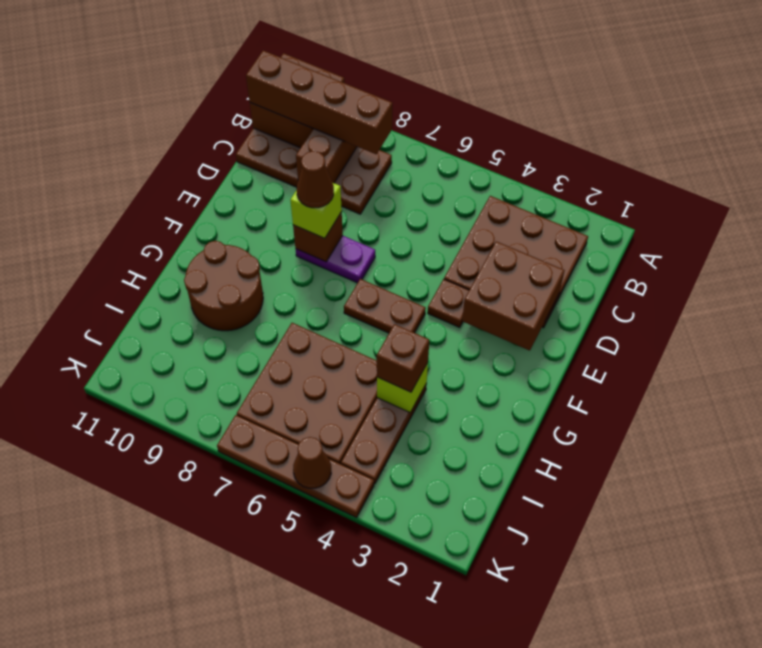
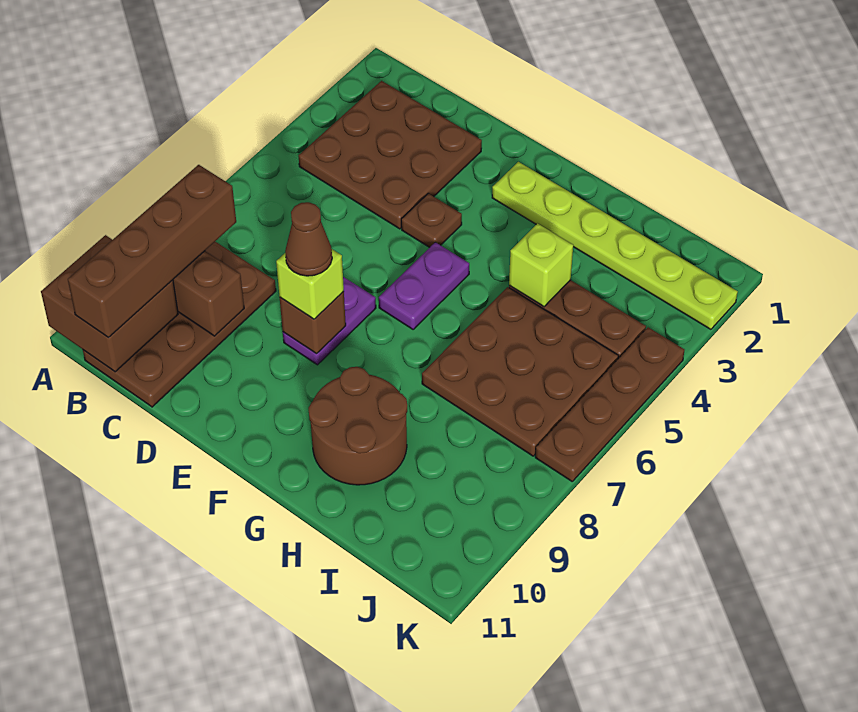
brown 2x2 brick [462,241,565,351] -> none
none -> lime 1x6 plate [492,162,738,329]
brown 1x2 plate [344,279,426,333] -> purple 1x2 plate [379,242,469,329]
brown 1x1 brick [377,324,429,392] -> none
brown 1x1 cone [293,437,331,488] -> none

